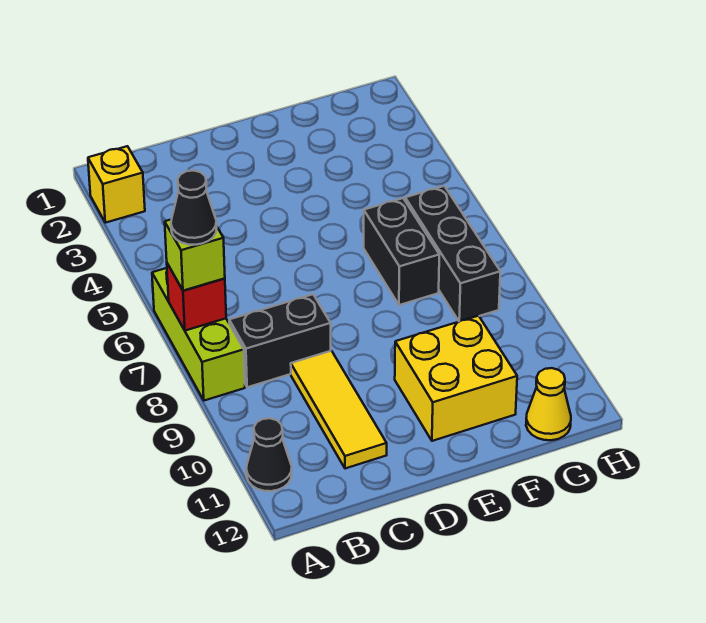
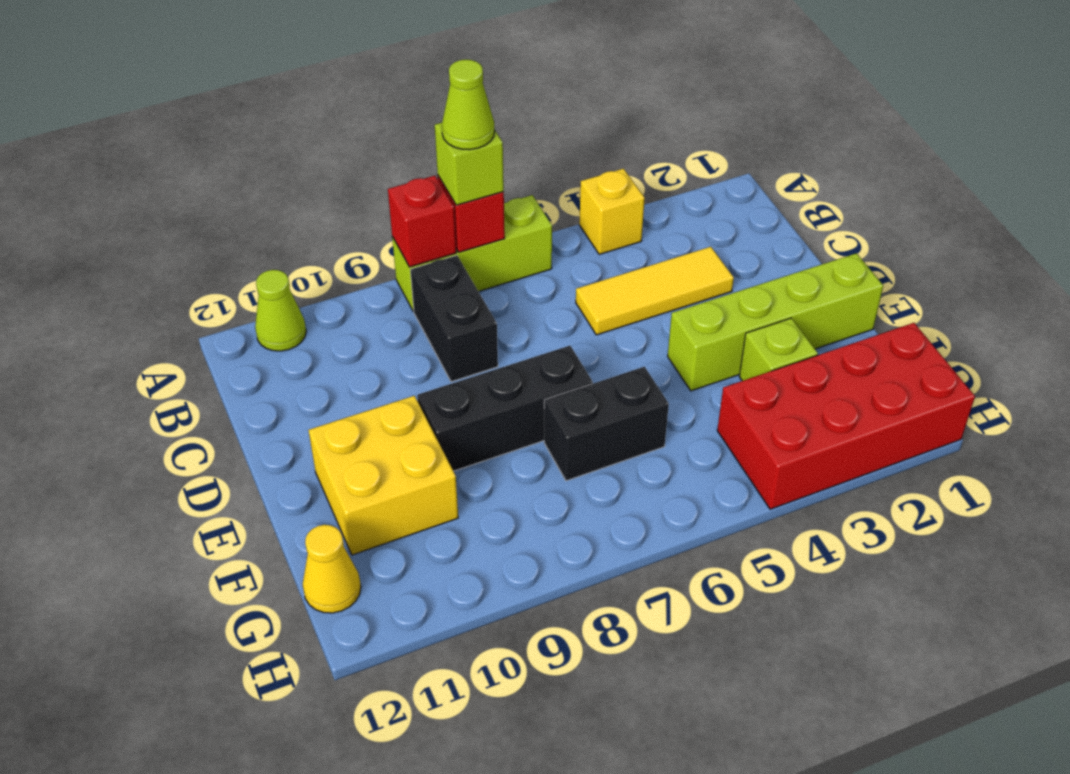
yellow 1x1 brick [88,146,145,223] -> yellow 1x1 brick moved to [579,169,645,254]
black 1x1 cone [171,171,217,245] -> lime 1x1 cone [442,60,495,150]
none -> red 1x1 brick [388,176,456,267]
black 1x1 cone [246,418,292,491] -> lime 1x1 cone [255,270,306,351]
yellow 1x3 tile [291,351,387,469] -> yellow 1x3 tile moved to [576,247,734,335]
none -> lime 1x4 brick [668,253,883,391]
none -> lime 1x1 brick [739,318,818,381]
none -> red 2x4 brick [717,323,975,509]
black 1x3 brick [405,186,500,322] -> black 1x3 brick moved to [417,346,593,471]

